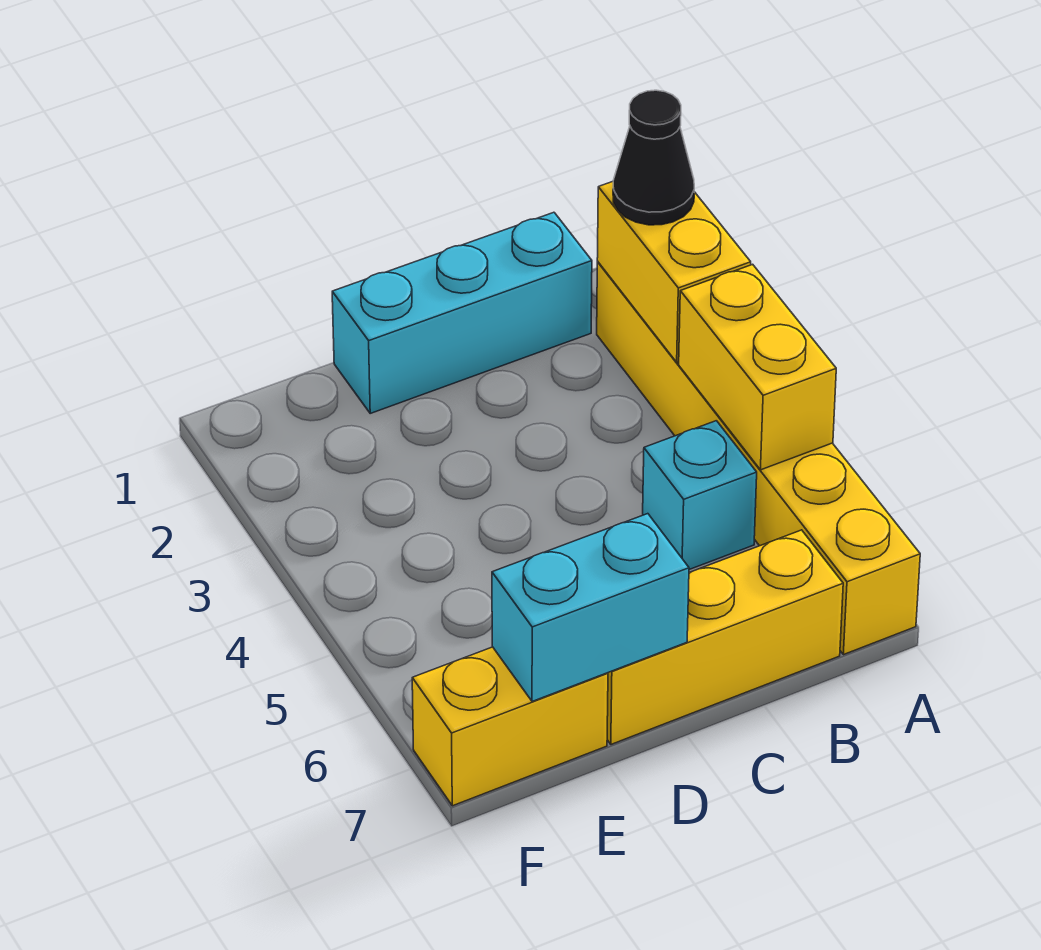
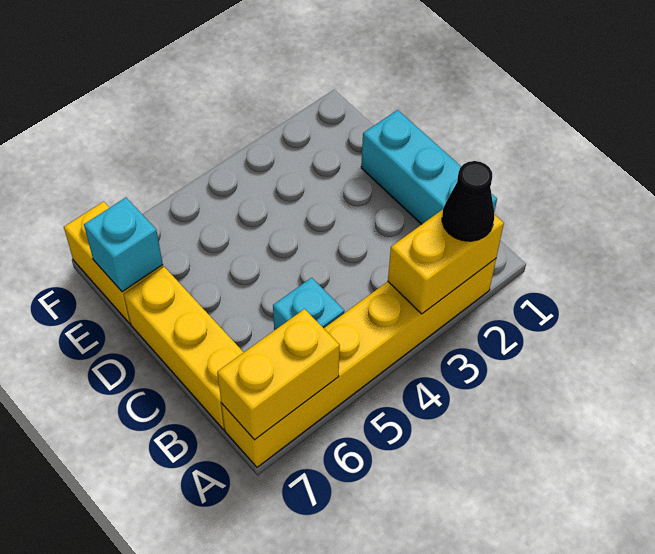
yellow 1x2 brick [679,264,836,470] -> yellow 1x2 brick moved to [217,309,340,440]
cyan 1x2 brick [492,514,689,701] -> cyan 1x1 brick [84,198,163,292]

